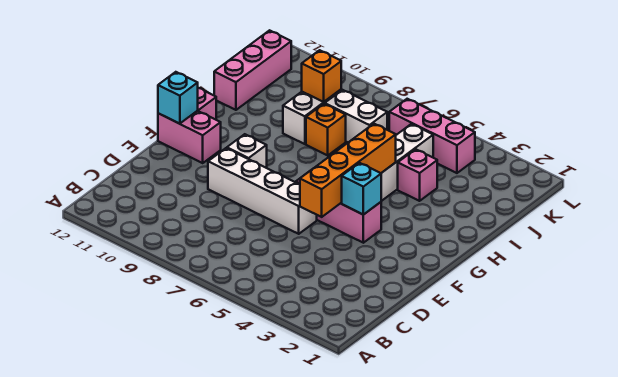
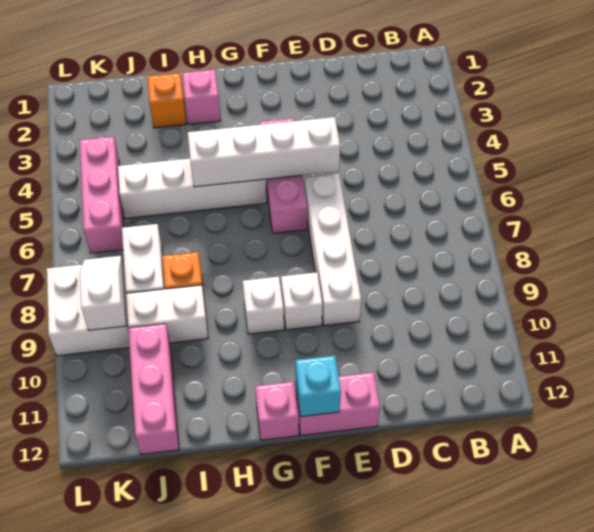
orange 1x4 brick [300,124,396,217] -> white 1x4 brick [188,117,340,187]
cyan 1x1 brick [342,163,381,215] -> none
pink 1x2 brick [158,111,221,163] -> pink 1x2 brick turned to [296,372,380,435]
none -> white 1x1 brick [243,277,284,334]
pink 1x1 brick [398,149,437,201] -> pink 1x1 brick moved to [182,70,221,124]
pink 1x3 brick [214,30,291,110] -> pink 1x3 brick turned to [128,324,179,454]
orange 1x1 brick [302,50,341,102] -> orange 1x1 brick moved to [147,73,186,128]
none -> white 2x2 brick [47,262,130,356]
none -> white 1x2 slope [80,256,126,330]

